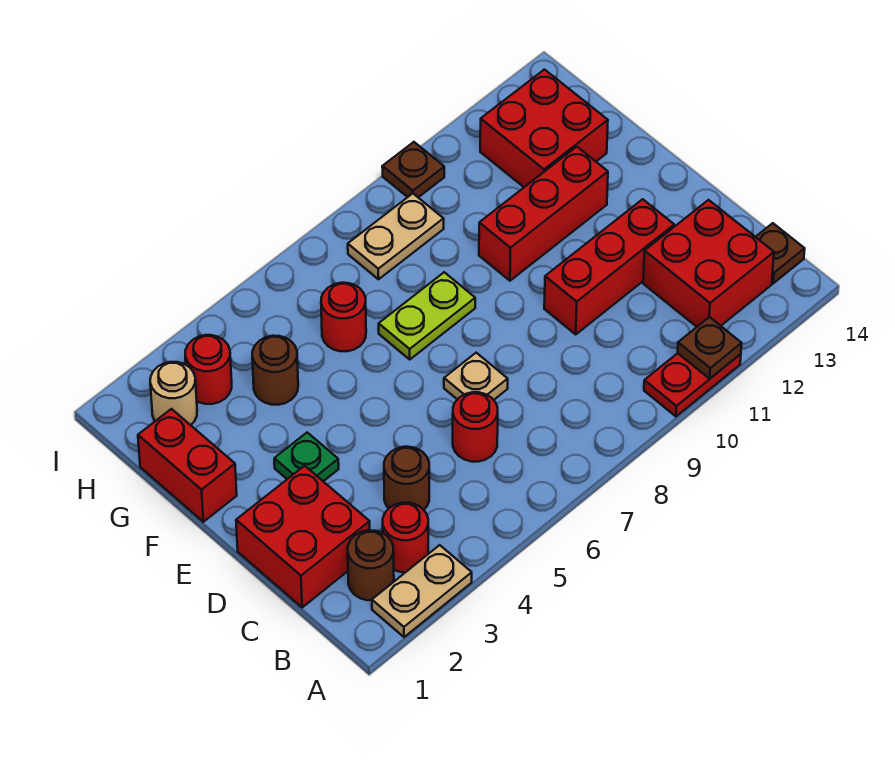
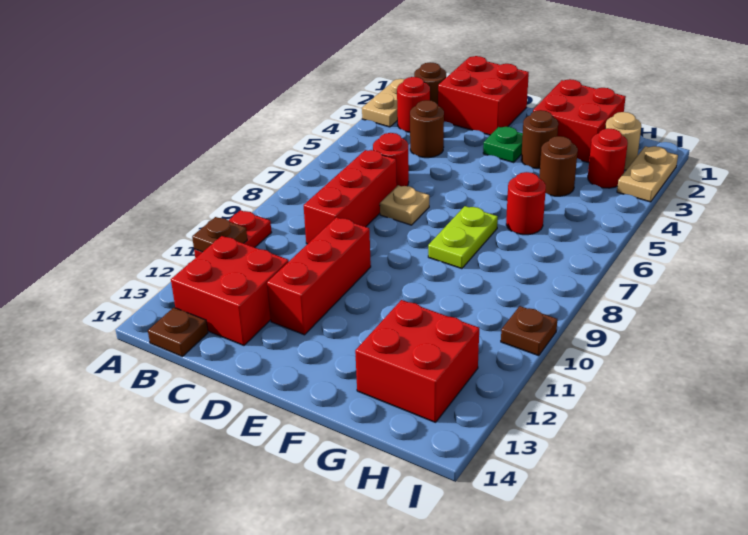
red 1x2 brick [138,409,237,522] -> red 2x2 brick [533,79,626,163]
none -> brown 1x1 round brick [521,110,558,169]
red 1x3 brick [479,147,608,281] -> red 1x3 brick moved to [304,150,397,244]
tan 1x2 plate [348,194,444,279] -> tan 1x2 plate moved to [617,146,678,202]

